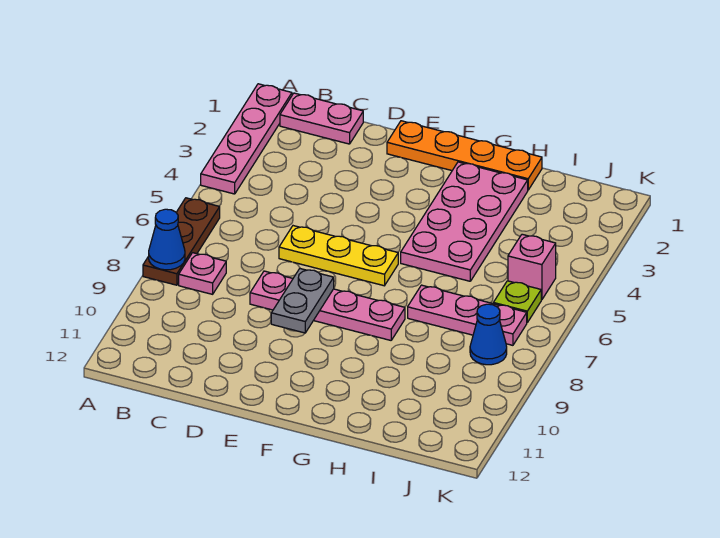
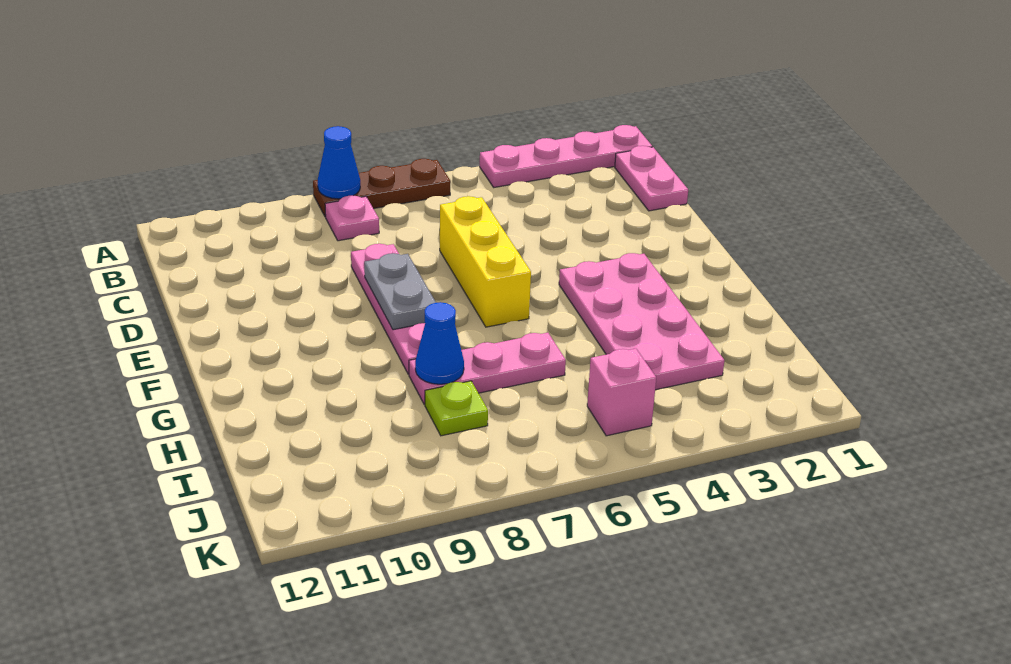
yellow 1x3 plate [279,226,398,286] -> yellow 1x3 brick [440,196,531,327]
orange 1x4 plate [387,121,542,190] -> none
grey 1x2 plate [271,269,334,333] -> grey 1x2 plate turned to [364,253,436,330]
pink 2x4 plate [401,162,528,281] -> pink 2x4 plate turned to [559,253,725,390]
pink 1x3 plate [408,285,527,345] -> pink 1x3 plate turned to [409,333,566,405]
lime 1x1 plate [493,281,541,322] -> lime 1x1 plate moved to [425,381,488,436]
blue 1x1 cone [470,304,507,365] -> blue 1x1 cone moved to [415,302,464,384]

